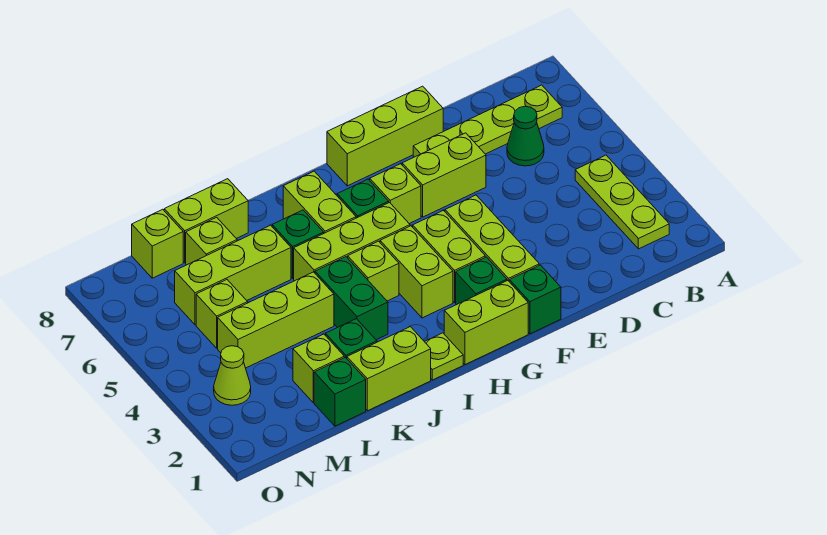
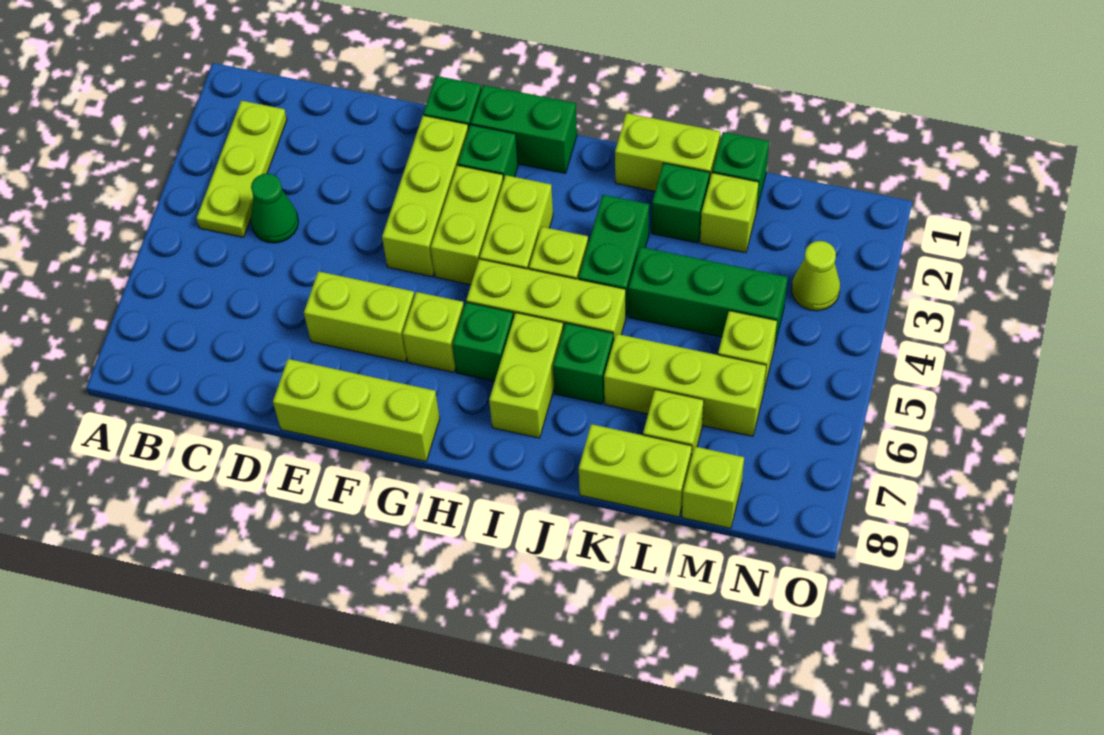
lime 1x4 plate [413,85,562,157] -> none
green 1x1 cone [507,106,544,166] -> green 1x1 cone moved to [251,173,299,243]
lime 1x2 brick [444,281,528,365] -> green 1x2 brick [471,85,577,173]
lime 1x1 plate [425,333,463,380] -> none
lime 1x3 brick [218,272,334,368] -> green 1x3 brick [629,247,788,348]

